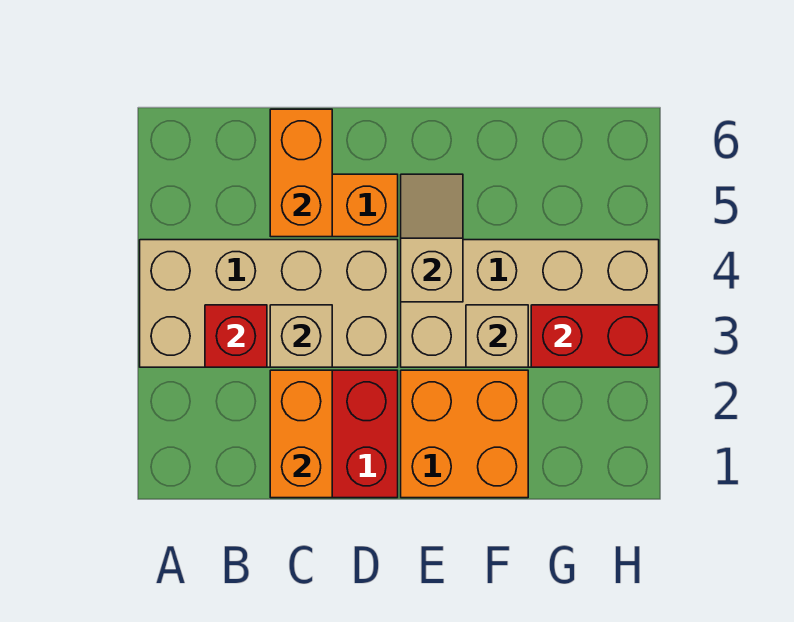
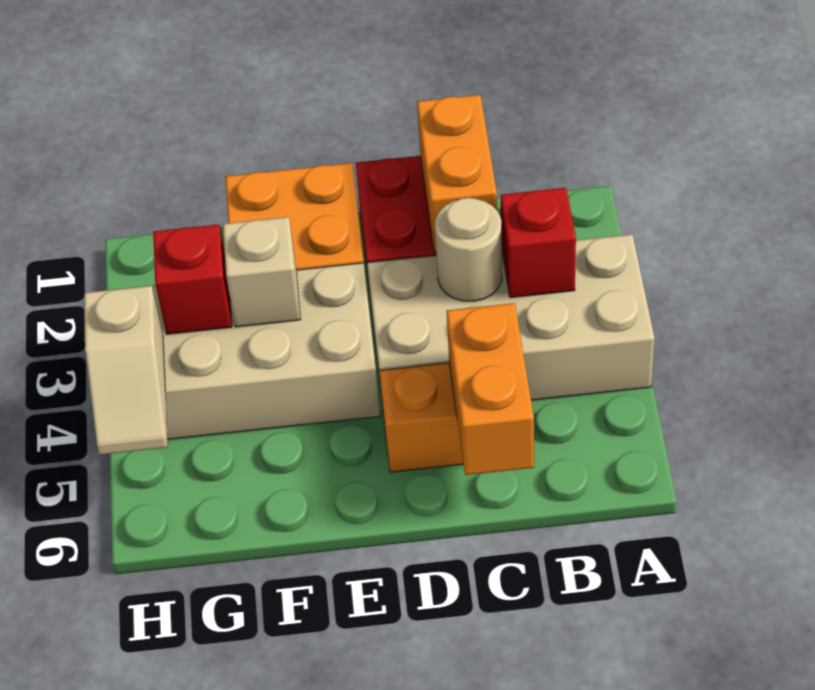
tan 1x1 brick [270,305,332,367] -> tan 1x1 round brick [435,198,502,301]
tan 1x2 slope [401,174,463,302] -> tan 1x2 slope moved to [84,286,168,455]
red 1x2 brick [531,305,659,367] -> red 1x1 brick [153,224,232,334]

